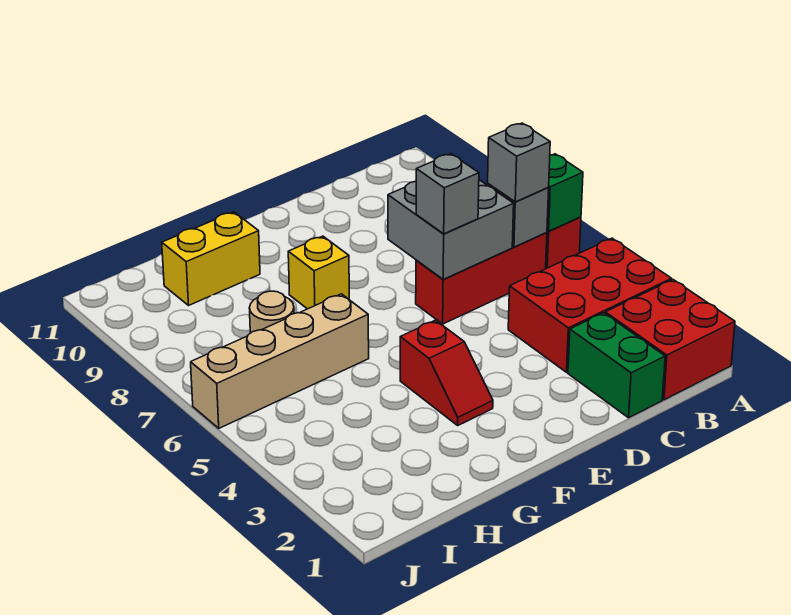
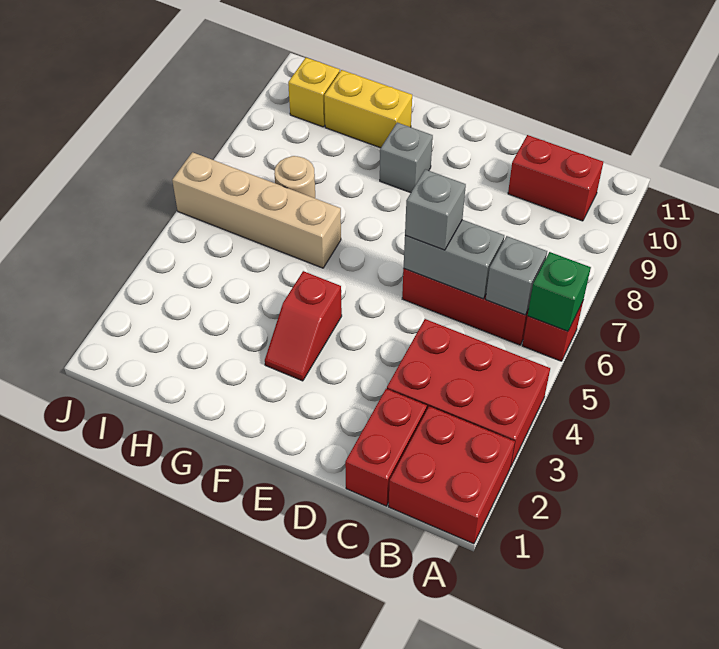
grey 1x1 brick [488,123,550,202] -> grey 1x1 brick moved to [380,123,433,193]
none -> red 1x2 brick [508,135,603,221]
green 1x2 brick [568,313,665,418] -> red 1x2 brick [345,389,427,506]
grey 2x2 brick [388,180,514,280] -> grey 1x2 brick [404,220,504,299]
yellow 1x1 brick [288,236,349,309] -> yellow 1x1 brick moved to [288,58,340,127]

